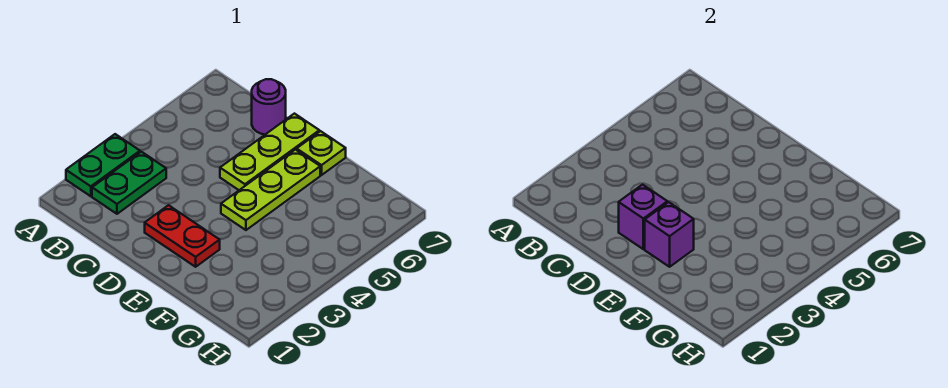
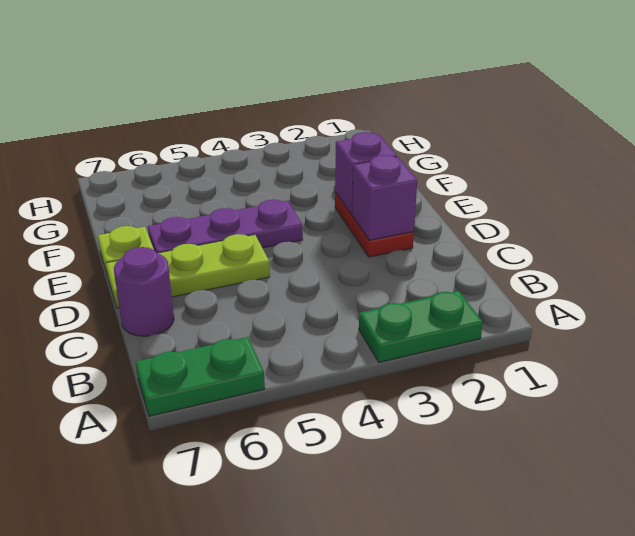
green 1x2 plate [92,152,166,214] -> green 1x2 plate moved to [136,337,265,416]
lime 1x3 plate [221,150,320,230] -> purple 1x3 plate [148,200,303,253]

